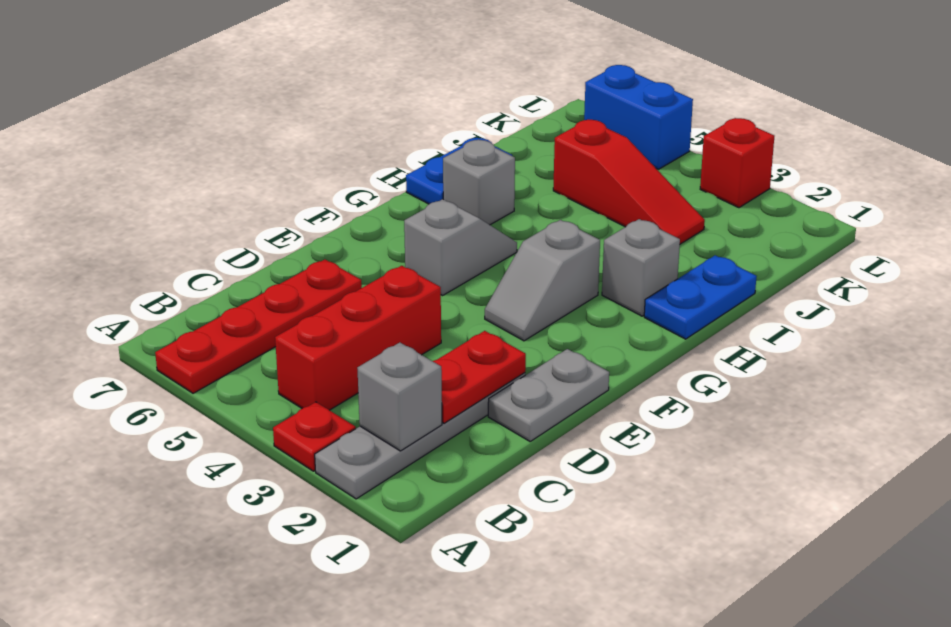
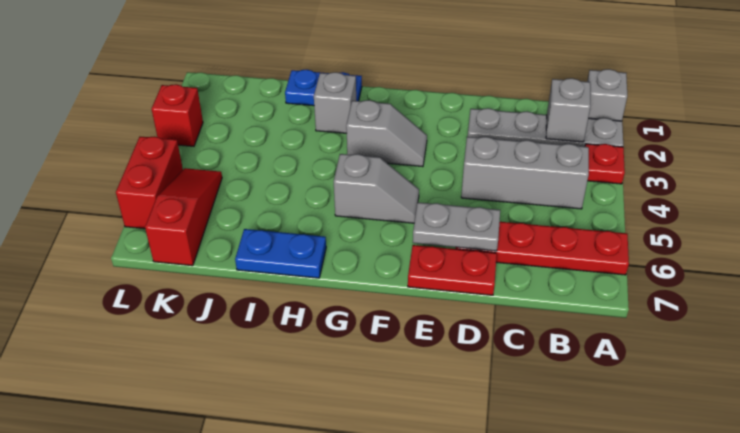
red 1x3 brick [275,266,441,410] -> grey 1x3 brick [461,137,589,209]
red 1x2 plate [433,331,526,423] -> red 1x2 plate moved to [408,245,497,295]
grey 1x2 plate [488,349,609,441] -> grey 1x2 plate moved to [413,202,500,251]
grey 1x2 slope [404,199,517,295] -> grey 1x2 slope turned to [334,154,419,223]
grey 1x1 brick [443,139,515,225] -> grey 1x1 brick moved to [587,69,627,121]
red 1x3 slope [553,120,705,244] -> red 1x3 slope moved to [145,168,222,266]
blue 1x2 brick [584,65,693,169] -> red 1x2 brick [116,136,183,229]

